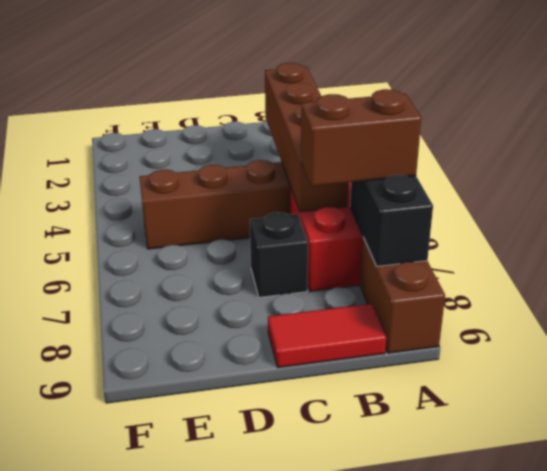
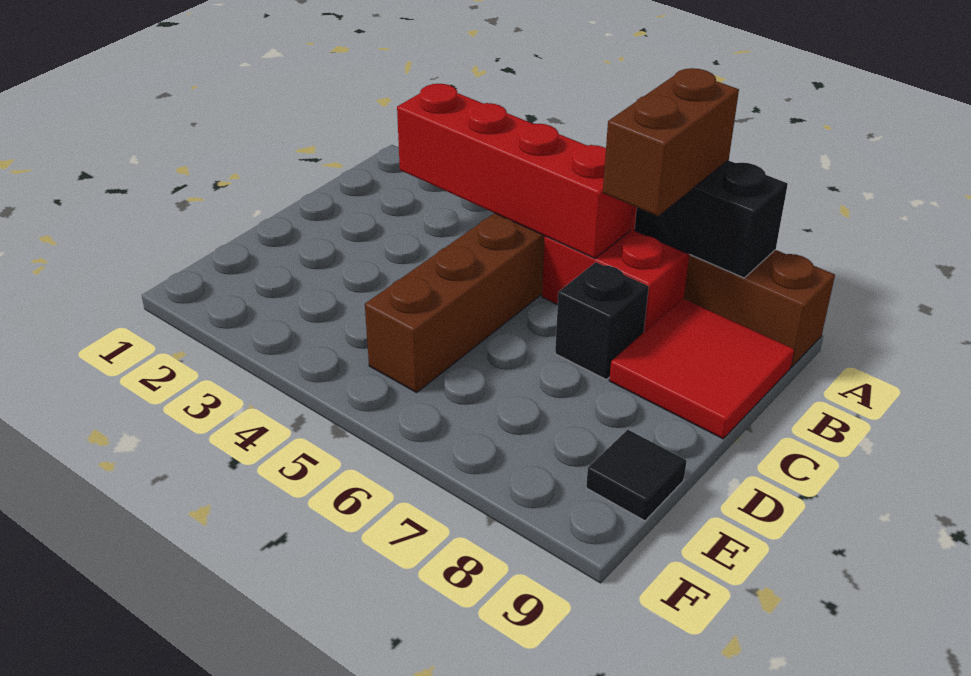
brown 1x4 brick [265,63,348,212] -> red 1x4 brick [397,84,633,258]
red 1x2 tile [268,304,386,368] -> red 2x2 tile [609,298,794,439]
none -> black 1x1 tile [586,430,687,521]

